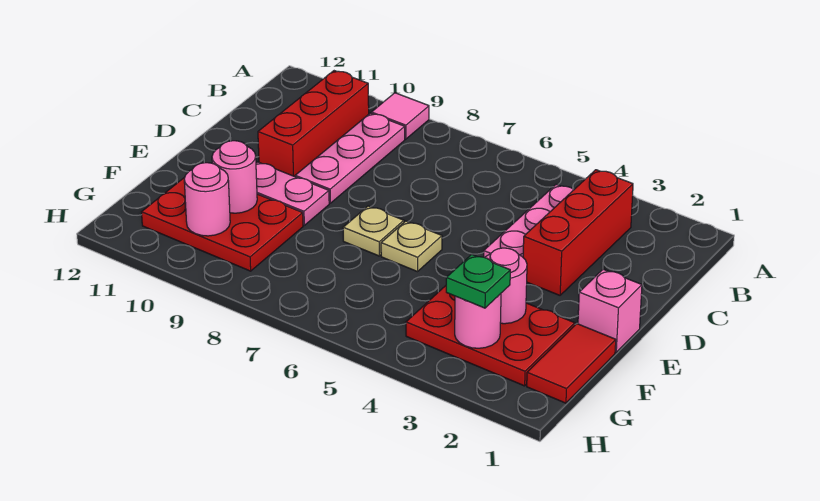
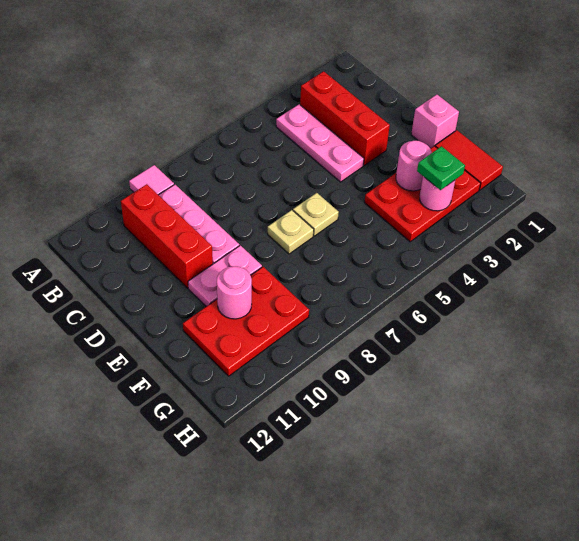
pink 1x1 round brick [184,163,230,236] -> none

